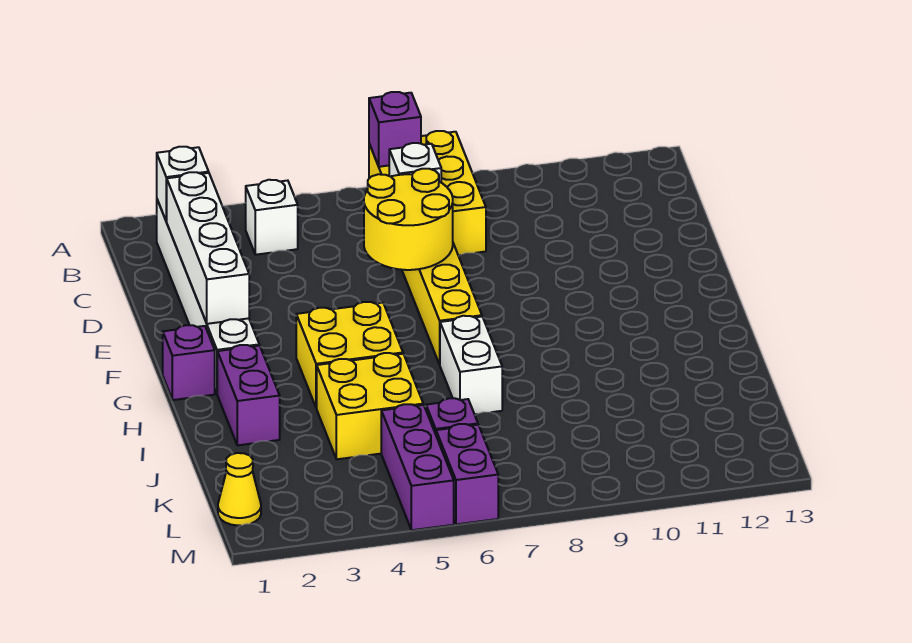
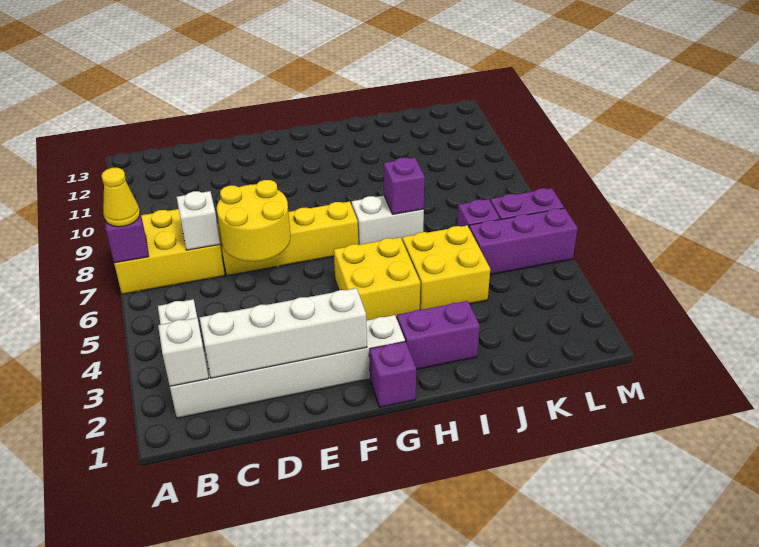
none -> purple 1x1 brick [384,158,425,214]
yellow 1x1 cone [218,453,261,526] -> yellow 1x1 cone moved to [102,168,140,227]

